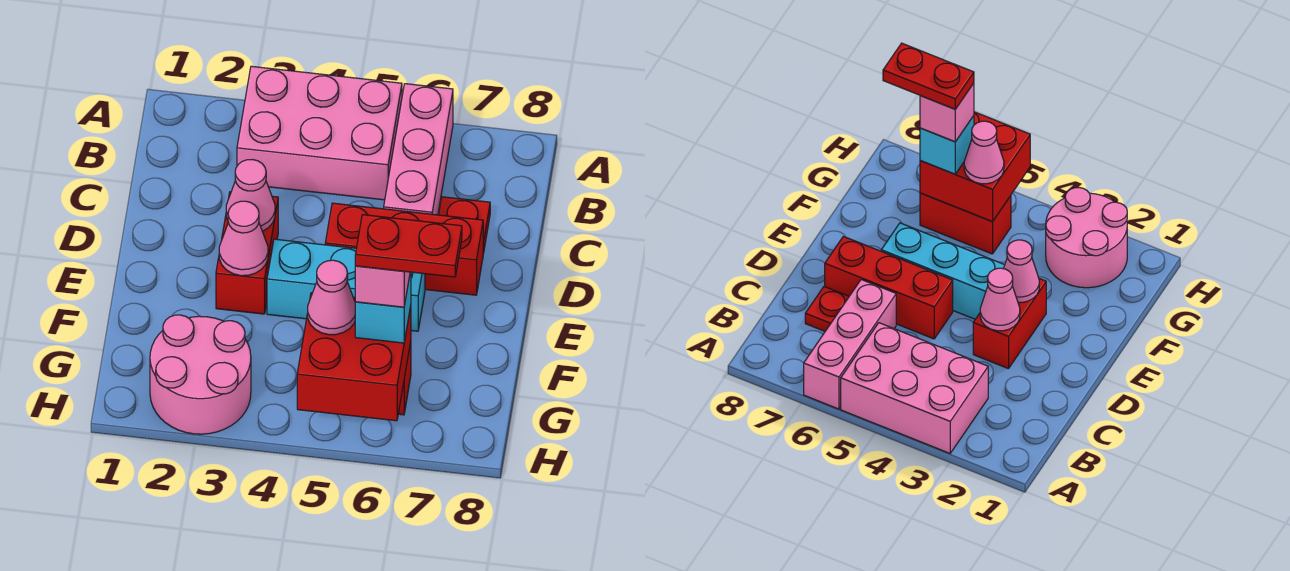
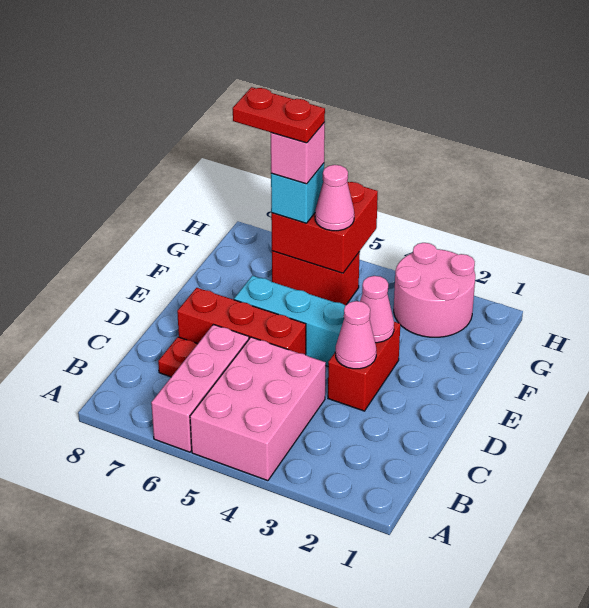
pink 2x3 brick [237,66,402,200] -> pink 2x3 brick turned to [190,337,326,481]

